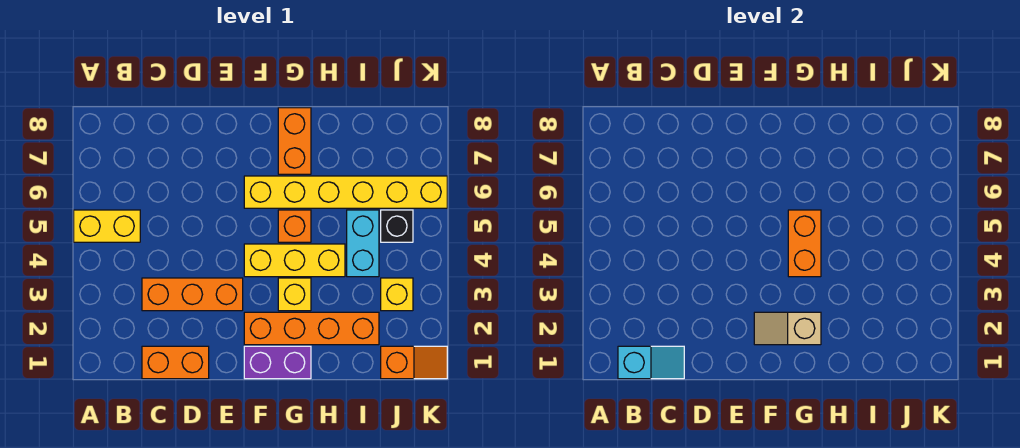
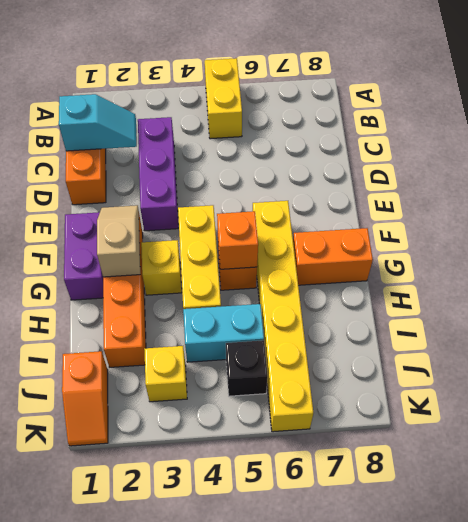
cyan 1x2 slope [618,346,684,379] -> cyan 1x2 slope turned to [59,94,137,151]
orange 1x3 brick [142,278,243,311] -> purple 1x3 brick [138,117,178,231]
orange 1x2 brick [788,210,821,277] -> orange 1x1 brick [217,211,258,269]

